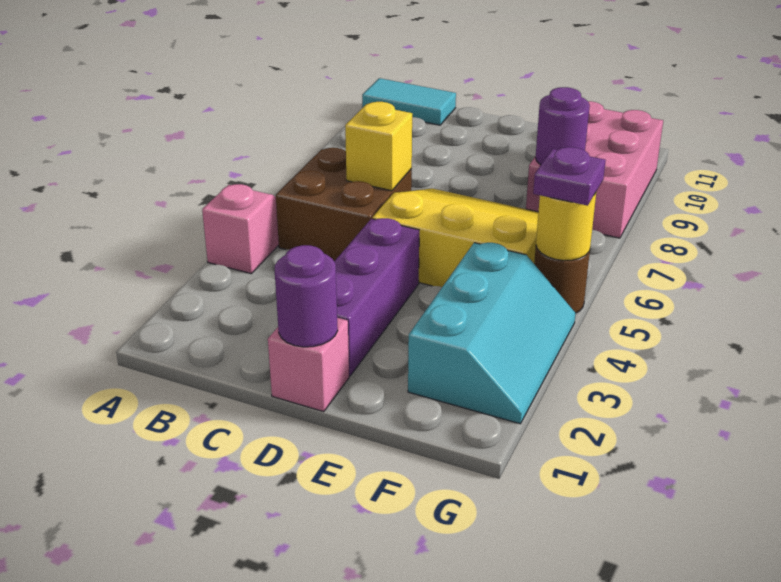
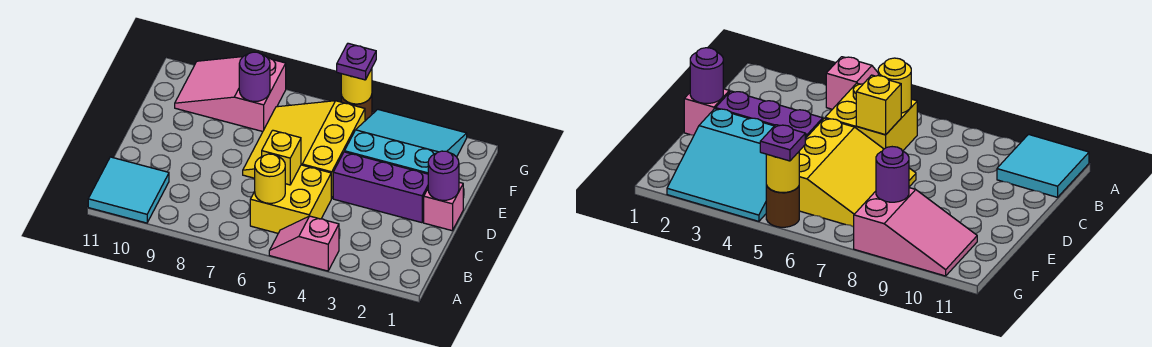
cyan 1x2 tile [362,78,456,125] -> cyan 2x2 tile [88,157,169,223]
brown 2x2 brick [276,148,412,261] -> yellow 2x2 brick [250,165,332,233]
none -> yellow 1x1 round brick [255,154,285,203]
cyan 2x3 slope [408,243,576,424] -> cyan 3x3 slope [345,110,467,174]
pink 2x3 brick [526,101,663,238] -> pink 2x3 slope [175,57,286,132]

